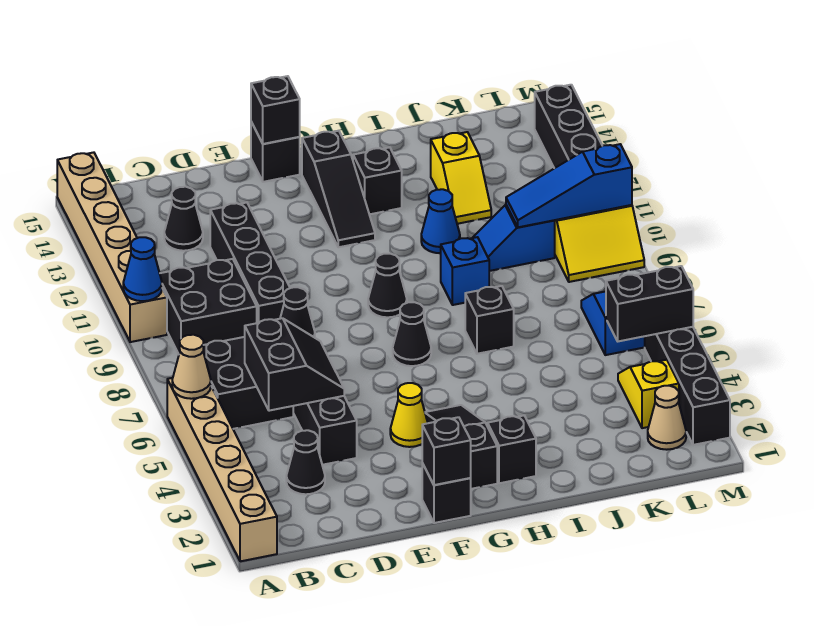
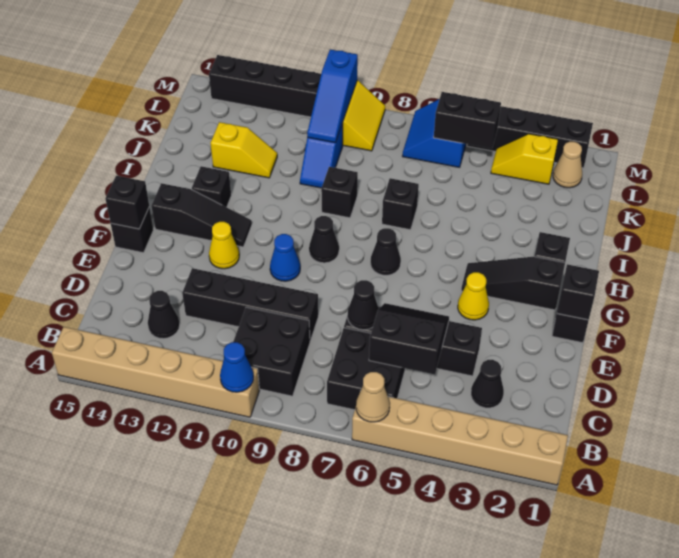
none -> yellow 1x1 cone [209,222,239,269]
blue 1x1 brick [441,237,489,305] -> black 1x1 brick [321,167,358,218]
blue 1x1 cone [421,189,460,253] -> blue 1x1 cone moved to [270,234,300,281]
black 1x2 brick [606,266,693,341] -> black 1x2 brick turned to [434,92,501,149]

